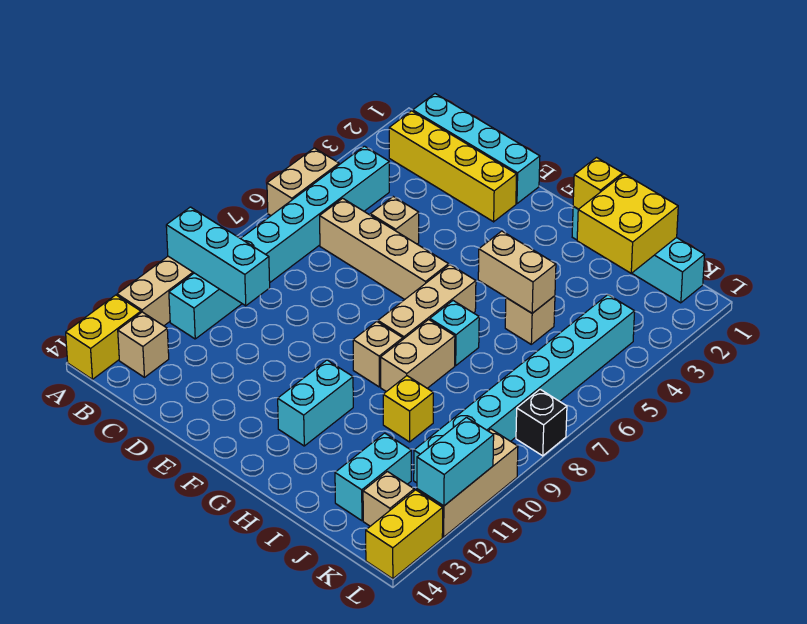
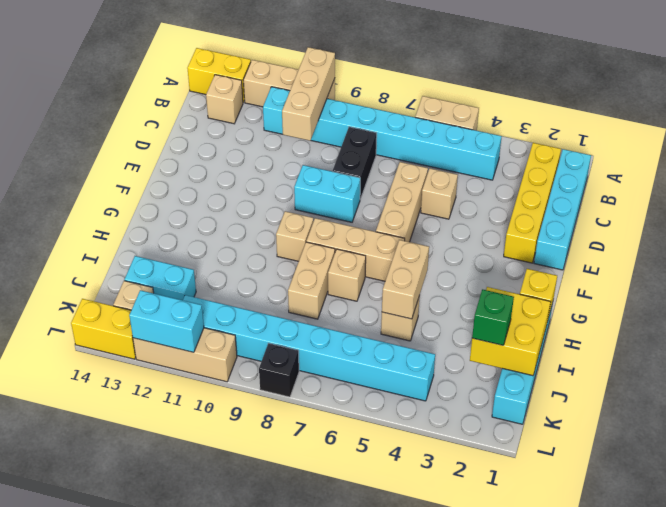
cyan 1x3 brick [166,207,270,306] -> tan 1x3 brick [282,47,335,141]
tan 1x4 brick [320,198,449,300] -> tan 1x3 brick [376,162,428,242]
none -> black 1x2 brick [333,127,377,199]
cyan 1x2 brick [278,360,353,446] -> cyan 1x2 brick moved to [294,165,360,222]
cyan 1x1 brick [430,301,479,366] -> tan 1x1 brick [328,249,366,301]
tan 1x2 brick [381,320,455,392] -> tan 1x2 brick turned to [288,242,335,319]
yellow 1x1 brick [383,376,433,442] -> none
none -> green 1x1 brick [472,289,514,345]

